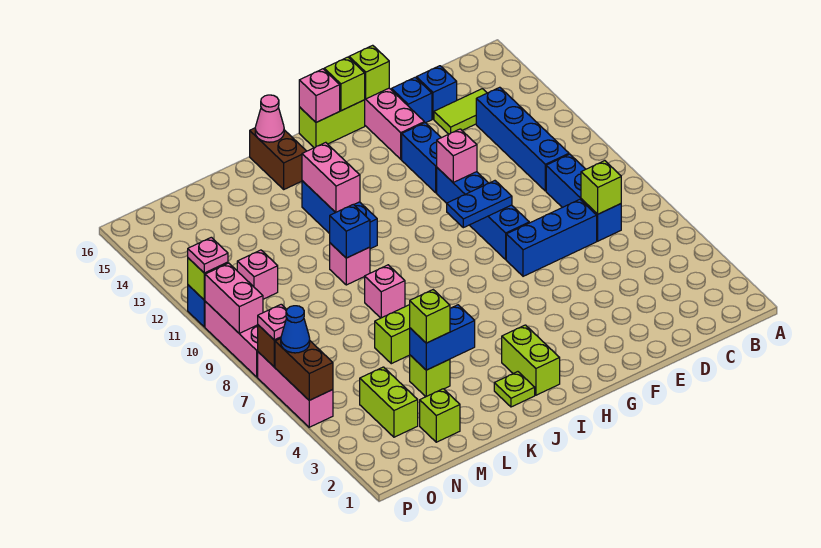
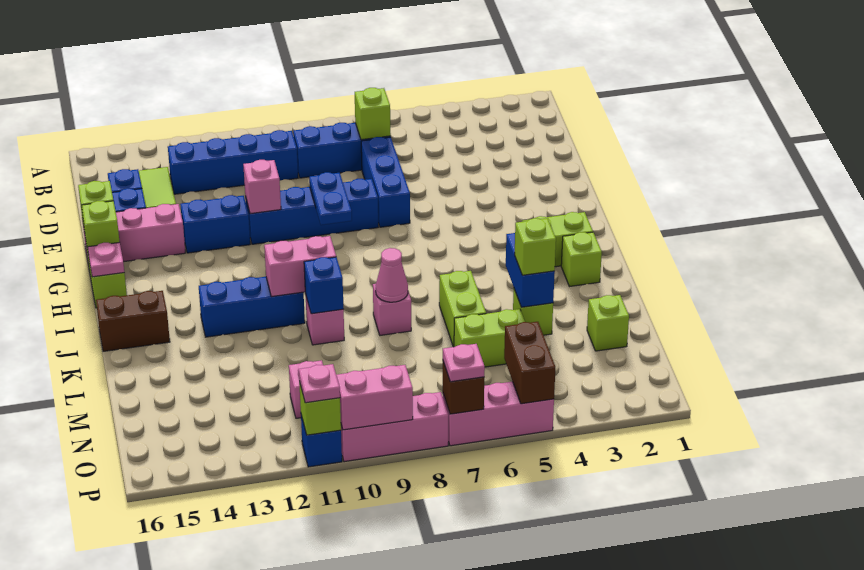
pink 1x1 brick [299,69,340,122] -> pink 1x1 plate [88,242,124,277]
lime 1x1 plate [494,372,535,407] -> lime 1x1 brick [561,232,602,287]
pink 1x2 brick [302,142,360,213] -> pink 1x2 brick moved to [264,236,336,297]
pink 1x1 cone [255,95,284,142] -> pink 1x1 cone moved to [376,248,408,302]
lime 1x2 brick [360,367,418,437] -> lime 1x2 brick moved to [454,309,525,367]
brown 1x2 brick [275,339,333,400] -> brown 1x2 brick turned to [504,322,555,404]
blue 1x1 cone [281,306,310,353] -> none

